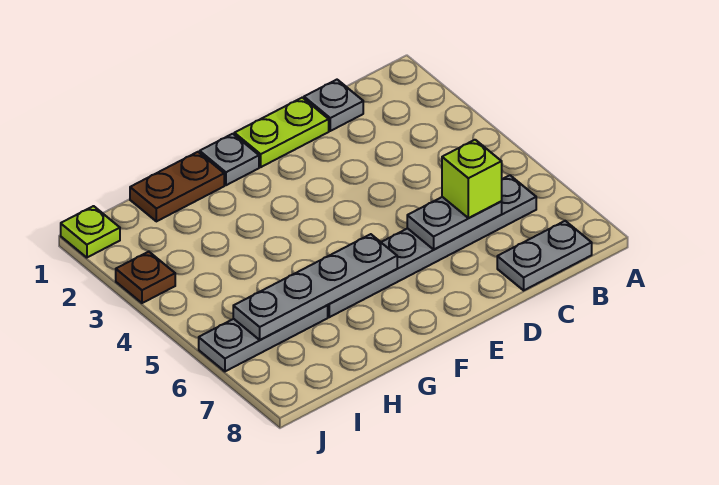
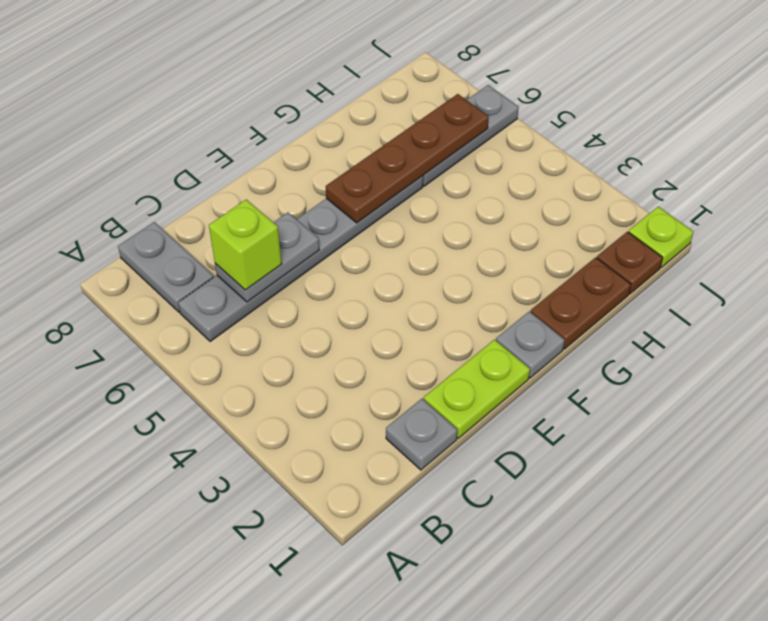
grey 1x2 plate [497,221,592,290] -> grey 1x2 plate turned to [118,222,214,312]
grey 1x4 plate [233,234,397,340] -> brown 1x4 plate [326,94,489,223]
brown 1x1 plate [116,252,175,303] -> brown 1x1 plate moved to [597,232,663,294]

